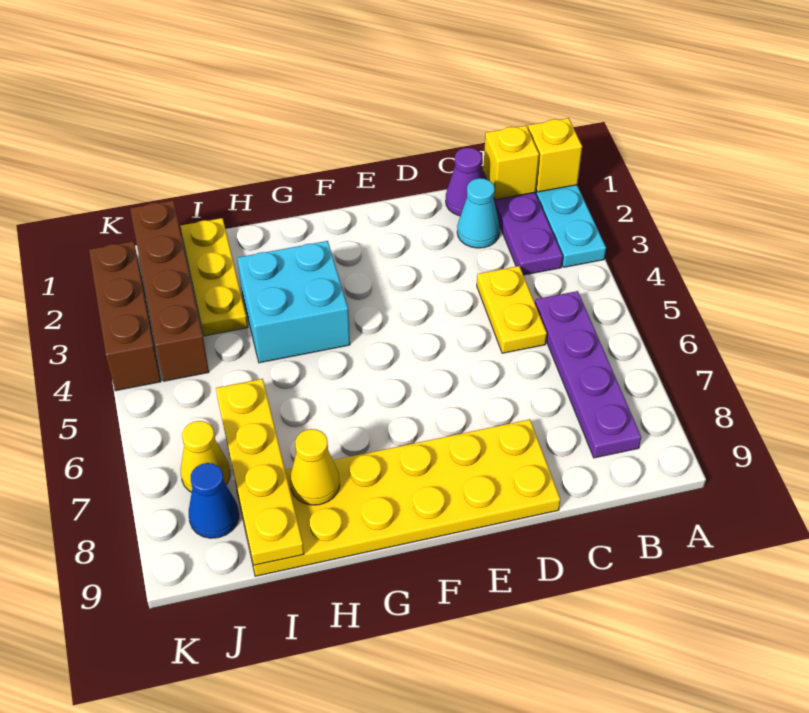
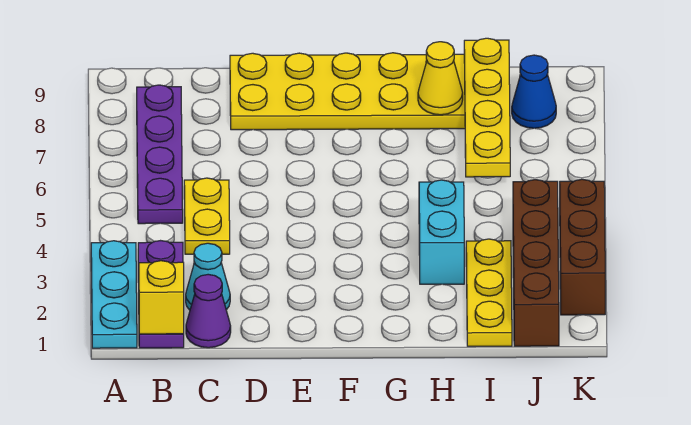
yellow 1x1 brick [528,118,582,192] -> none
cyan 2x2 brick [237,241,350,363] -> cyan 1x2 brick [419,180,464,284]
yellow 1x1 cone [181,421,230,492] -> none

